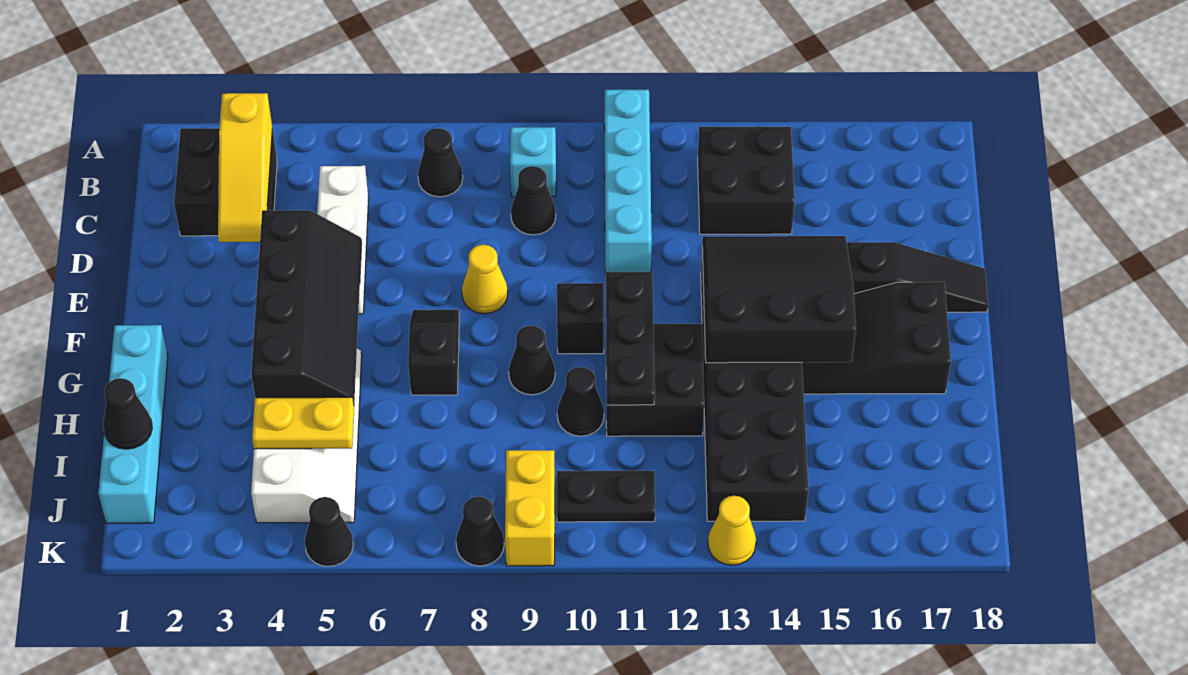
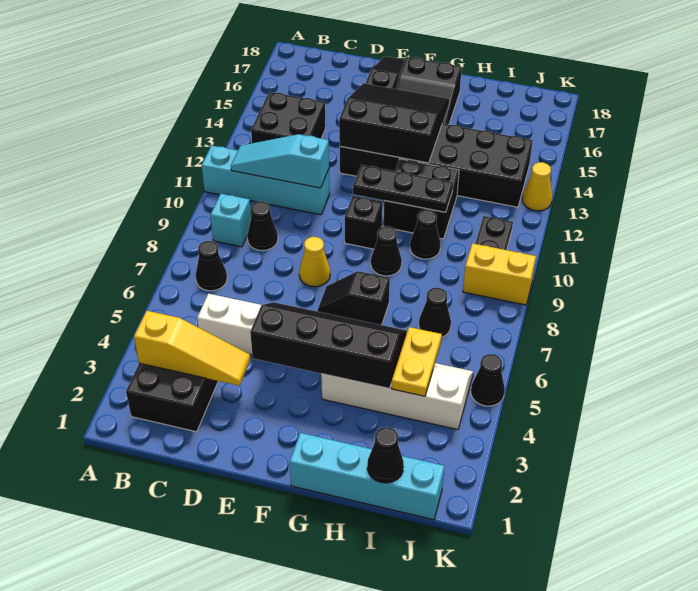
none -> cyan 1x3 slope [231,134,329,188]
black 3x3 slope [702,236,856,363] -> black 3x3 slope turned to [339,83,449,163]
black 1x1 cone [456,496,504,566] -> black 1x1 cone moved to [419,288,451,337]

